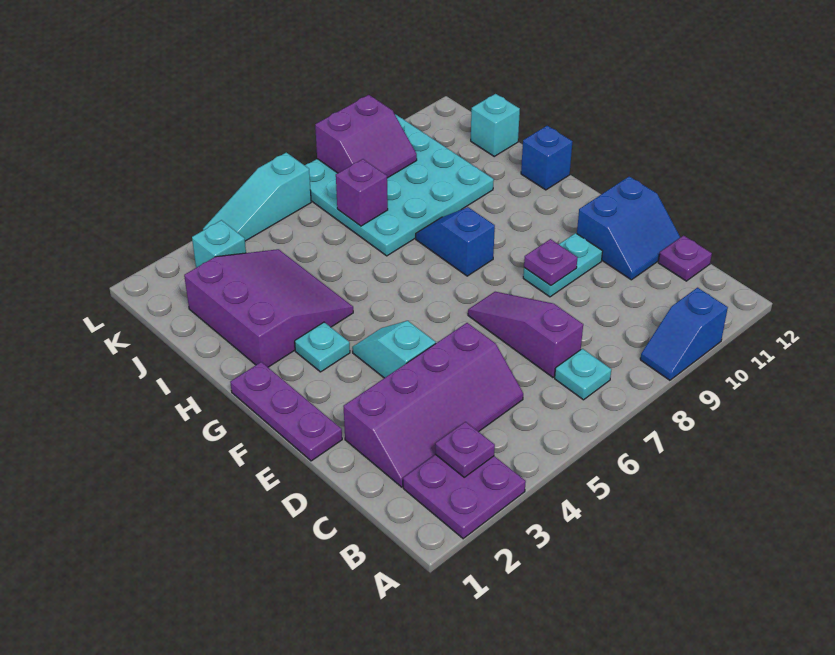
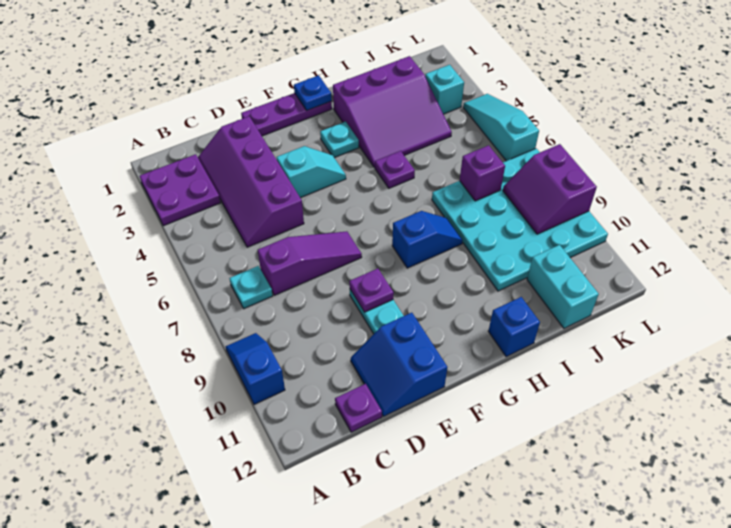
purple 1x1 plate [435,422,495,477] -> purple 1x1 plate moved to [375,151,415,188]
none -> blue 1x1 plate [294,75,332,110]
cyan 1x1 brick [471,94,520,156] -> cyan 1x2 brick [527,245,599,328]

